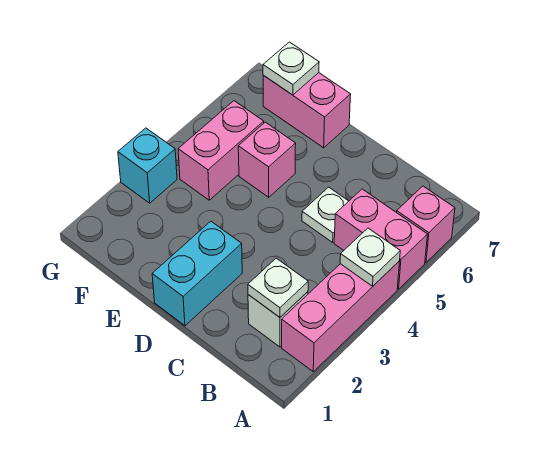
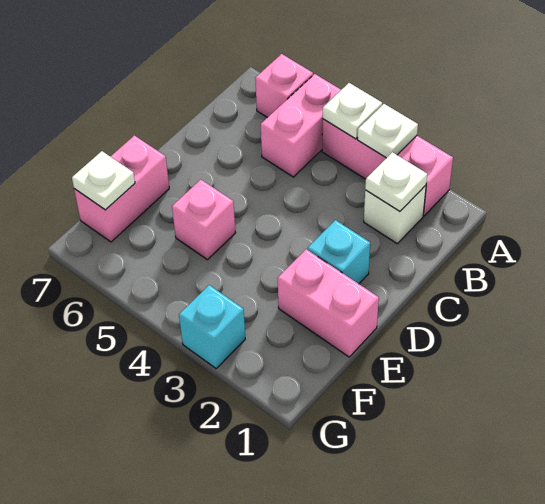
white 1x1 plate [302,187,348,242] -> white 1x1 plate moved to [357,104,418,158]
cyan 1x2 brick [152,221,242,326] -> cyan 1x1 brick [308,220,370,284]
pink 1x2 brick [178,101,264,200] -> pink 1x2 brick moved to [278,249,379,357]

